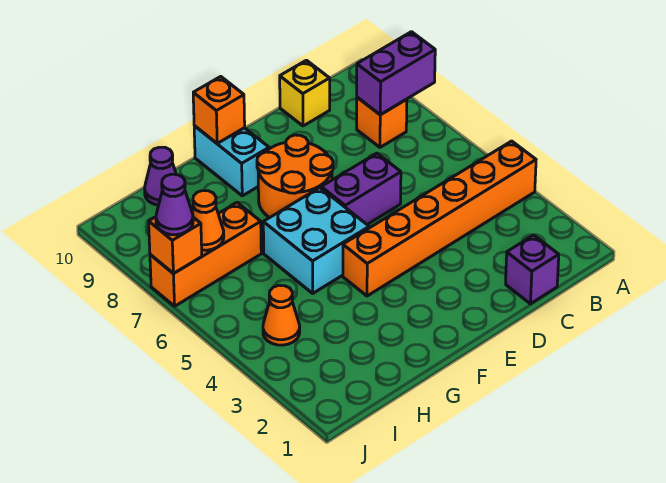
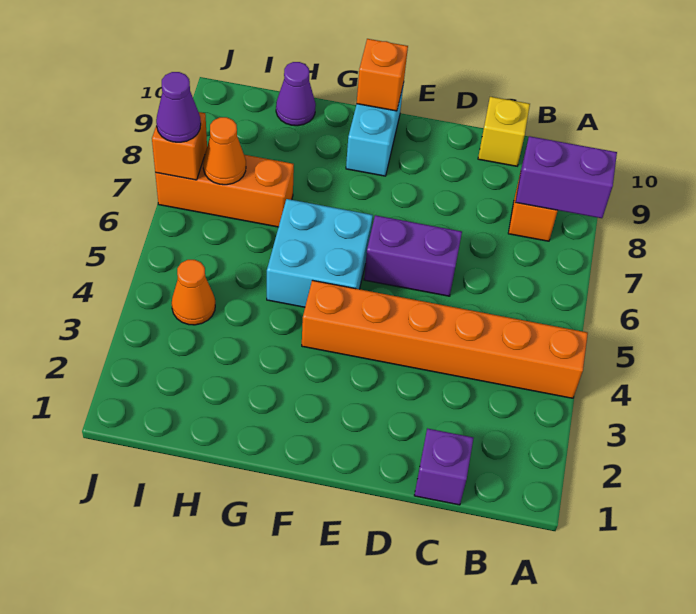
orange 2x2 round brick [257,135,333,218] -> none

